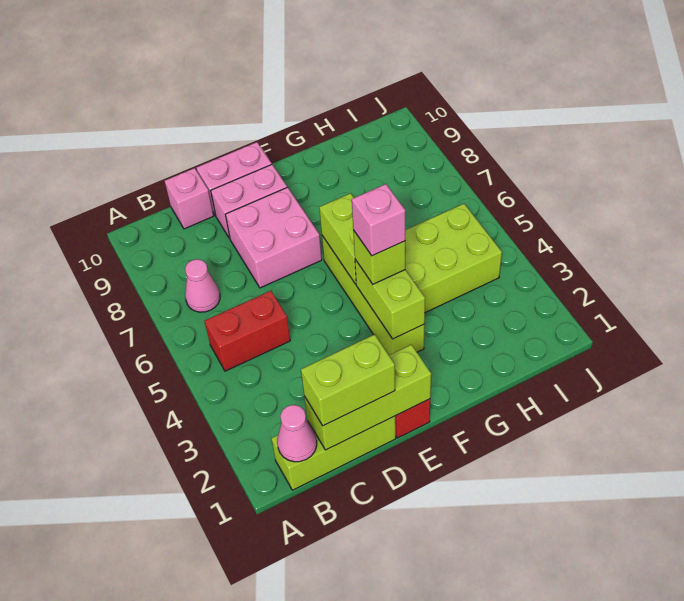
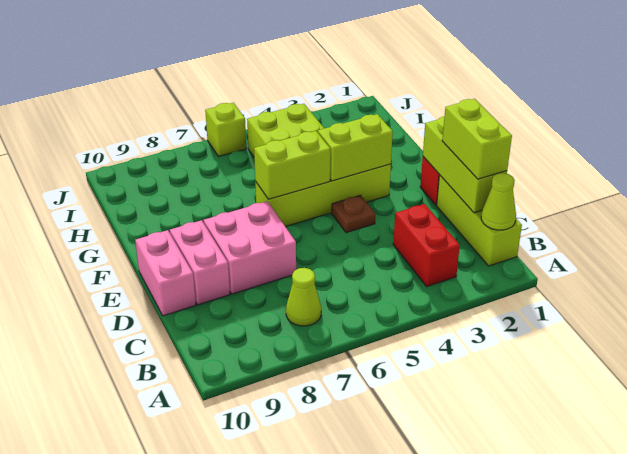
pink 1x1 cone [277,405,317,462] -> lime 1x1 cone [481,173,516,230]
red 1x2 brick [205,291,290,371] -> red 1x2 brick moved to [393,204,460,286]
pink 1x1 cone [185,259,220,312] -> lime 1x1 cone [286,268,321,326]
pink 1x1 brick [165,168,214,229] -> none
none -> brown 1x1 plate [332,195,375,233]
lime 1x1 brick [353,230,405,284] -> lime 1x1 brick moved to [205,103,246,156]
pink 1x1 brick [352,184,405,256] -> none

